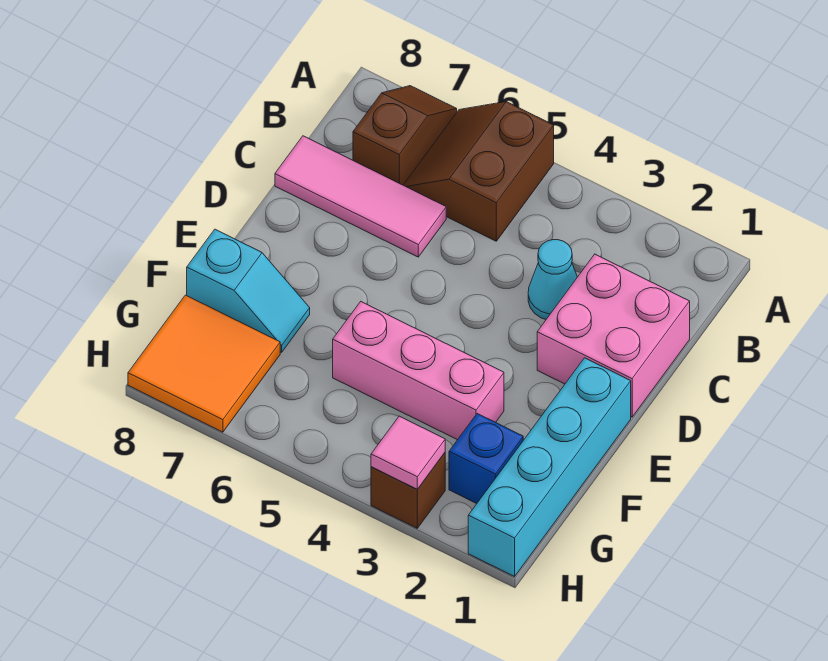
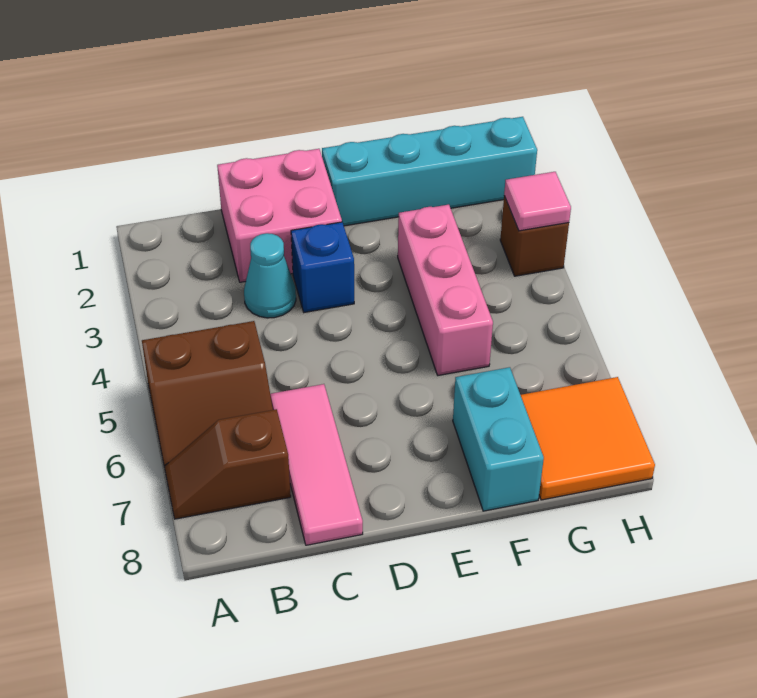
cyan 1x2 slope [187,229,310,352] -> cyan 1x2 brick [453,367,544,511]
blue 1x1 brick [449,414,523,504] -> blue 1x1 brick moved to [291,222,354,312]

